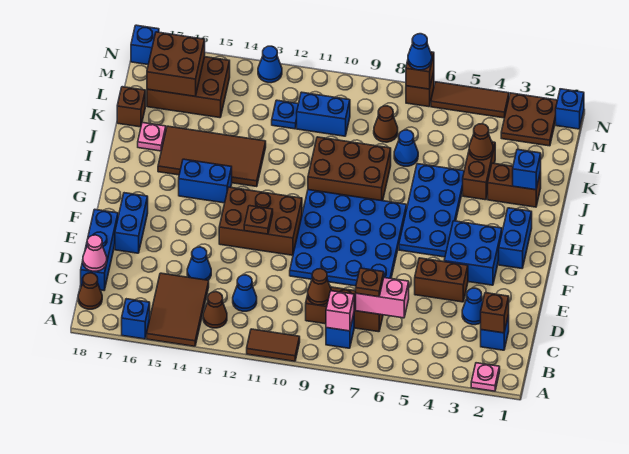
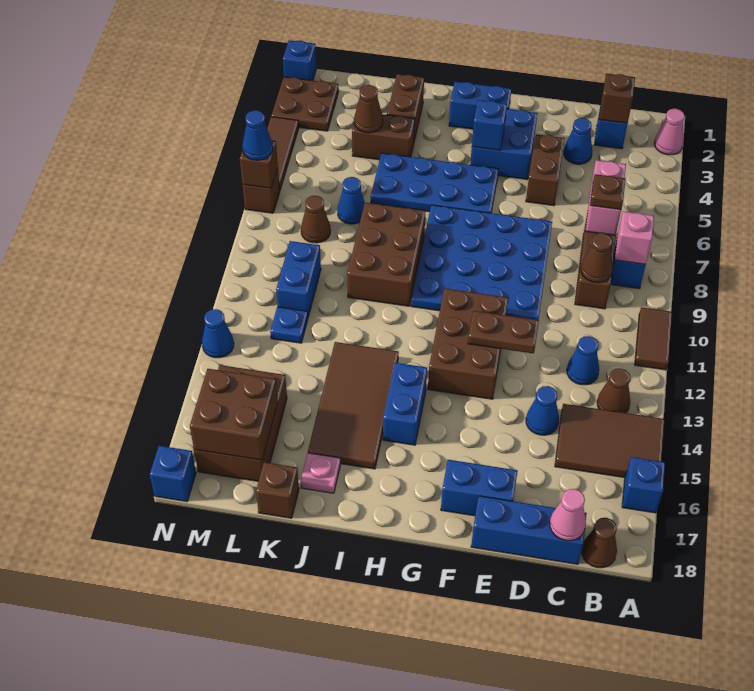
pink 1x1 plate [471,363,500,391] -> pink 1x1 cone [654,109,684,155]
brown 1x1 plate [244,206,273,234] -> brown 1x2 plate [468,311,539,353]
blue 1x1 brick [513,149,541,190] -> blue 1x1 brick moved to [472,100,507,150]

